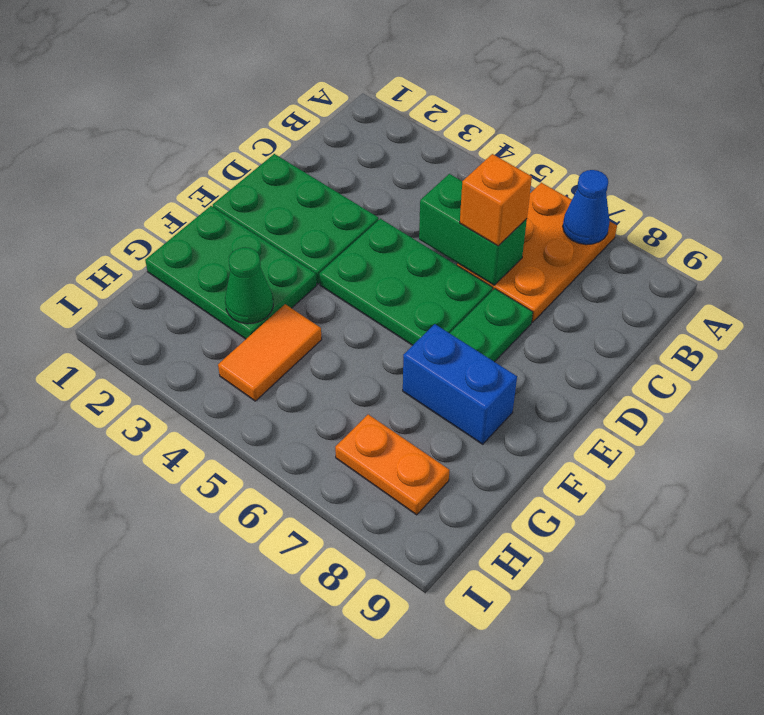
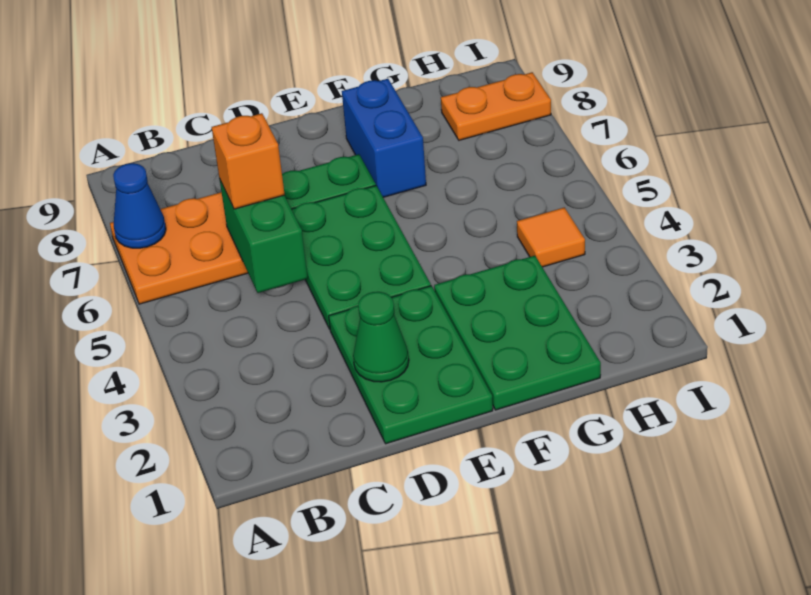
green 1x1 cone [225,247,273,324] -> green 1x1 cone moved to [353,292,409,382]
orange 1x2 tile [218,304,322,401] -> orange 1x1 tile [517,207,585,267]
orange 1x2 plate [335,414,450,515] -> orange 1x2 plate turned to [441,72,551,140]

